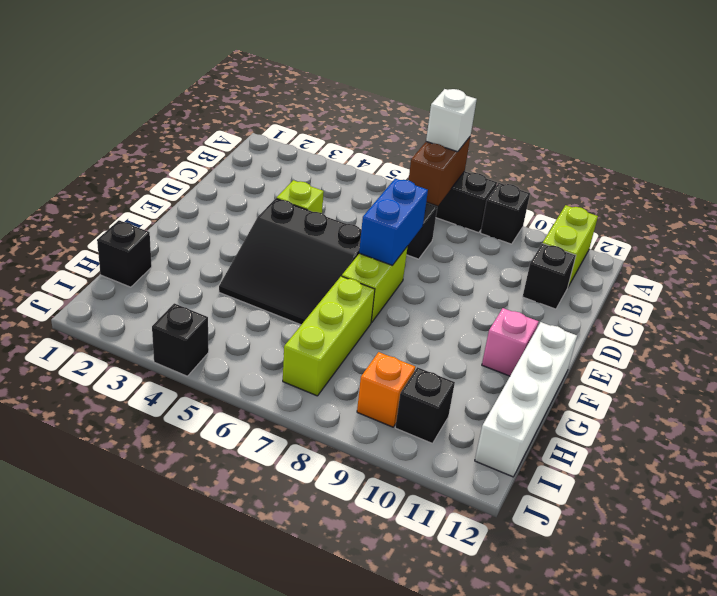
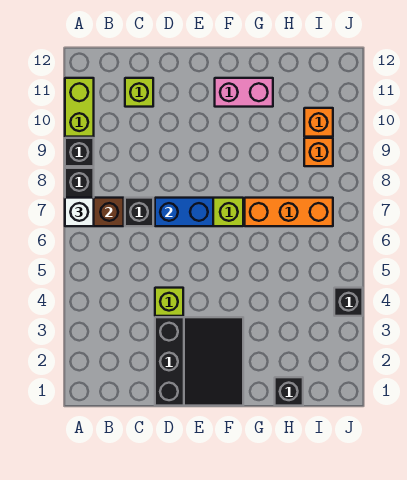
lime 1x2 brick [543,205,598,287] -> lime 1x2 brick turned to [65,78,94,137]
black 1x1 brick [523,243,576,309] -> lime 1x1 brick [125,78,153,107]
black 3x3 slope [219,199,361,325] -> black 3x3 slope moved to [155,317,243,406]
pink 1x1 brick [482,308,539,376] -> pink 1x2 brick [215,78,273,107]
white 1x4 brick [475,322,577,477] -> none
lime 1x3 brick [283,276,375,396] -> orange 1x3 brick [245,198,333,226]
black 1x1 brick [395,367,455,443] -> orange 1x1 brick [304,108,333,137]

